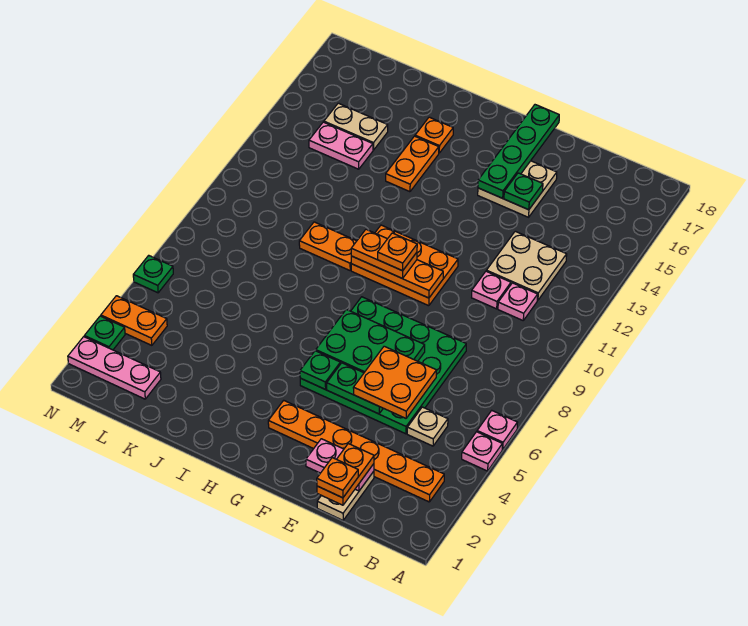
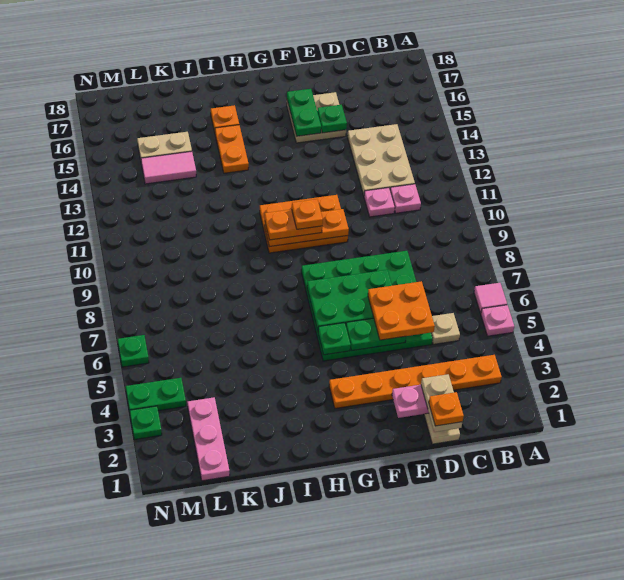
pink 1x1 plate [477,411,517,450] -> pink 1x1 tile [474,283,507,313]
tan 2x2 plate [486,231,567,300] -> tan 2x3 plate [347,124,415,195]
orange 1x2 plate [317,444,374,505] -> tan 1x2 plate [421,374,462,432]
green 1x4 plate [478,105,559,198] -> green 1x2 plate [287,89,321,136]
orange 1x2 plate [299,222,356,270] -> none
pink 1x2 plate [309,122,373,169] -> pink 1x2 tile [141,151,196,184]
pink 1x3 plate [68,337,161,399] -> pink 1x3 plate turned to [187,397,230,481]
orange 1x2 plate [101,296,167,345] -> green 1x2 plate [126,378,186,412]

